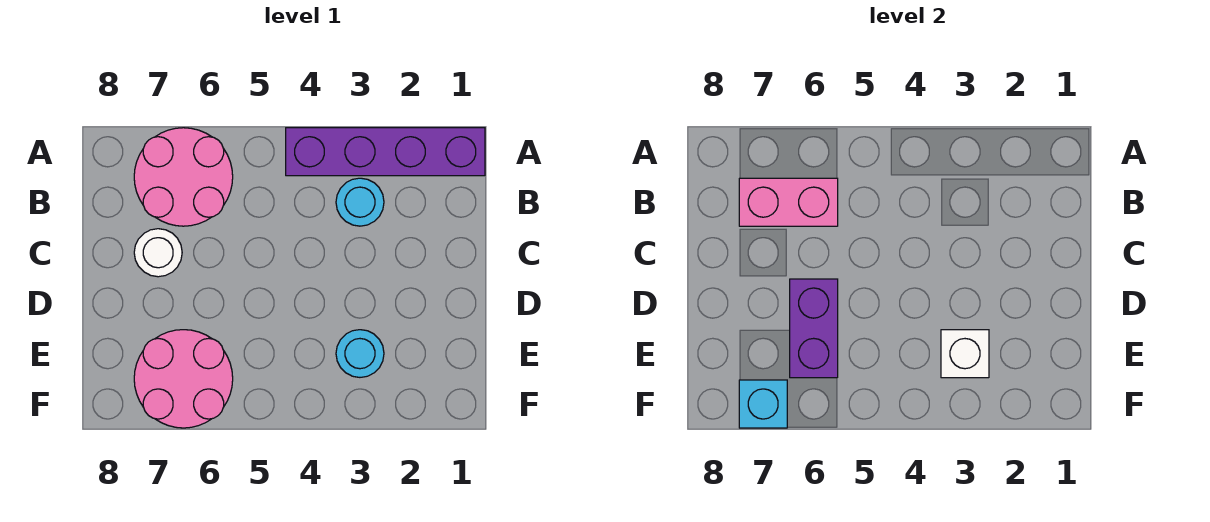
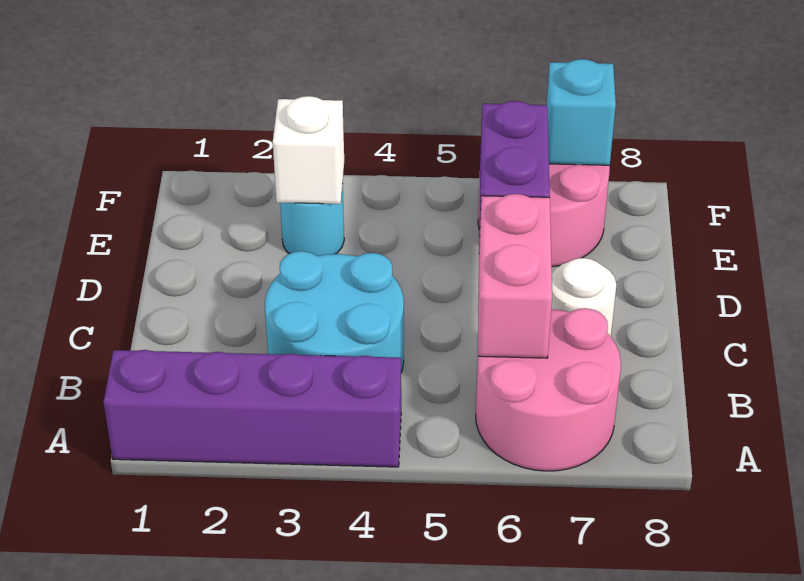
cyan 1x1 round brick [336,178,384,226] -> cyan 2x2 round brick [265,251,404,372]
pink 1x2 brick [739,178,838,226] -> pink 1x2 brick turned to [478,194,552,358]

